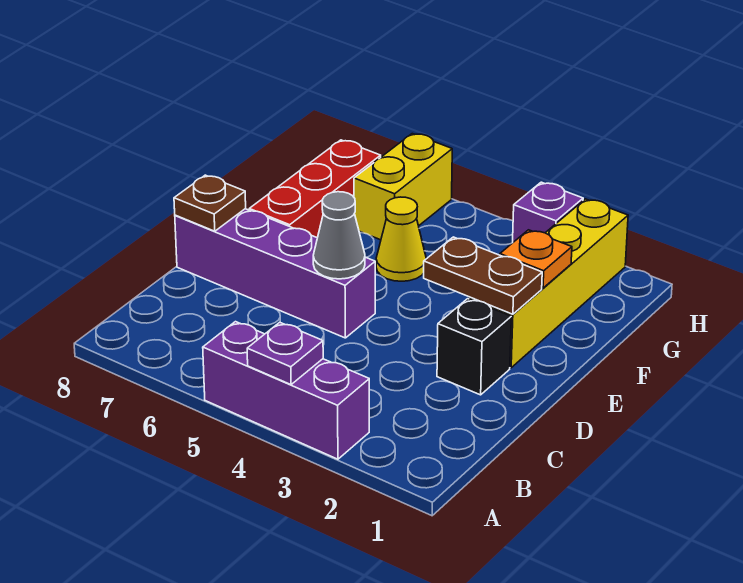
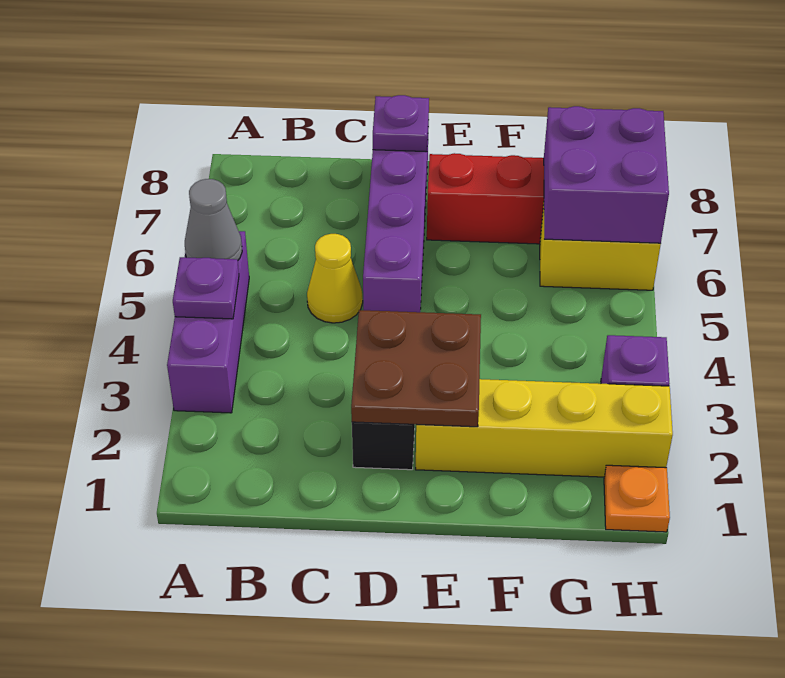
grey 1x1 cone [313,192,365,279] -> grey 1x1 cone moved to [185,179,242,260]
brown 1x1 plate [174,175,246,231] -> purple 1x1 plate [373,95,429,152]
brown 1x2 plate [424,237,542,314] -> brown 2x2 plate [351,310,481,427]
orange 1x1 plate [500,230,572,288] -> orange 1x1 plate moved to [604,465,670,532]
yellow 1x1 cone [376,197,426,281] -> yellow 1x1 cone moved to [307,234,363,323]
none -> purple 2x2 brick [544,106,669,244]

